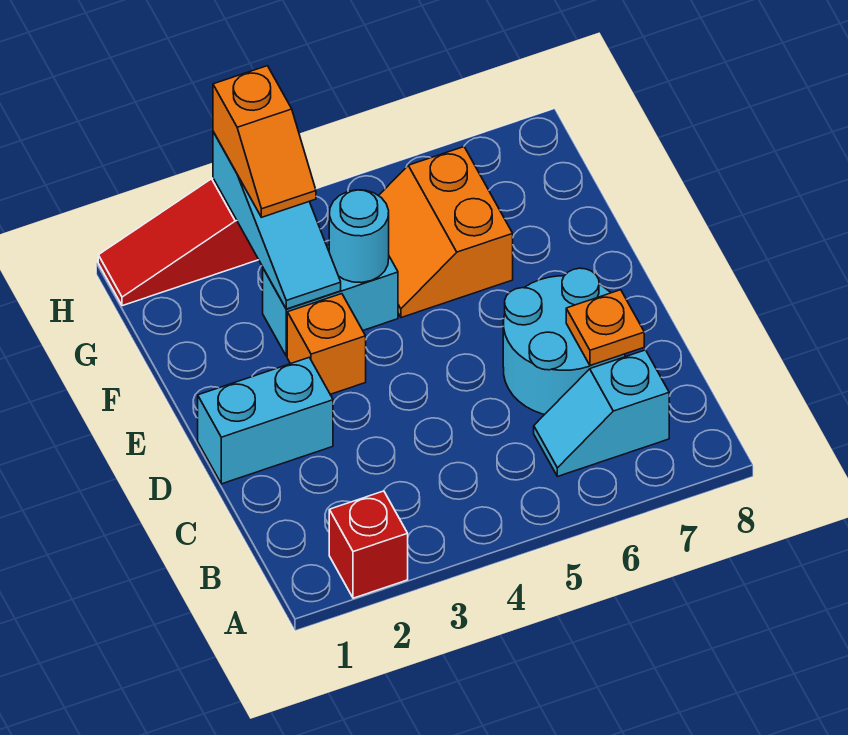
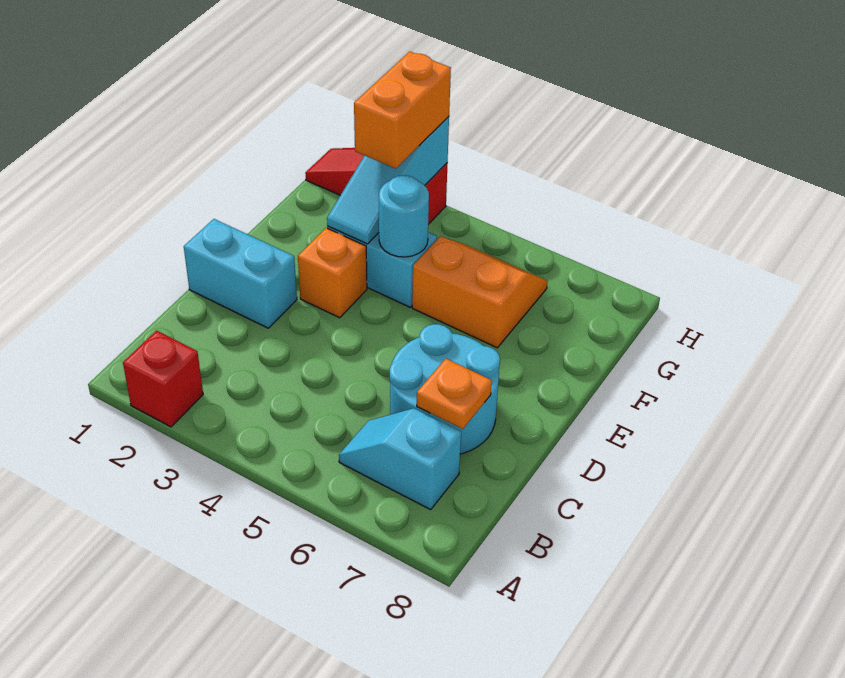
orange 2x2 slope [379,147,513,318] -> orange 2x2 slope turned to [412,236,548,348]
orange 1x2 slope [213,66,316,217] -> orange 1x2 brick [354,52,451,169]

